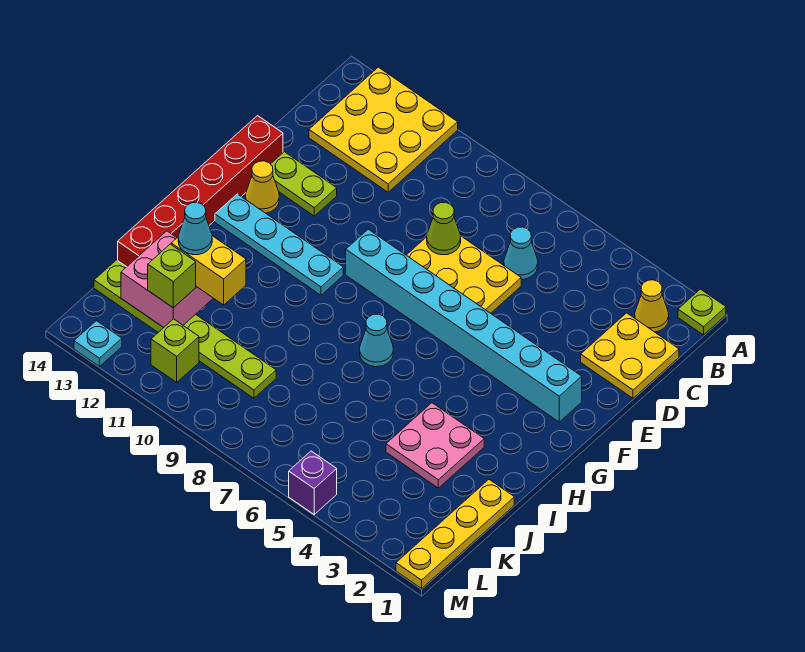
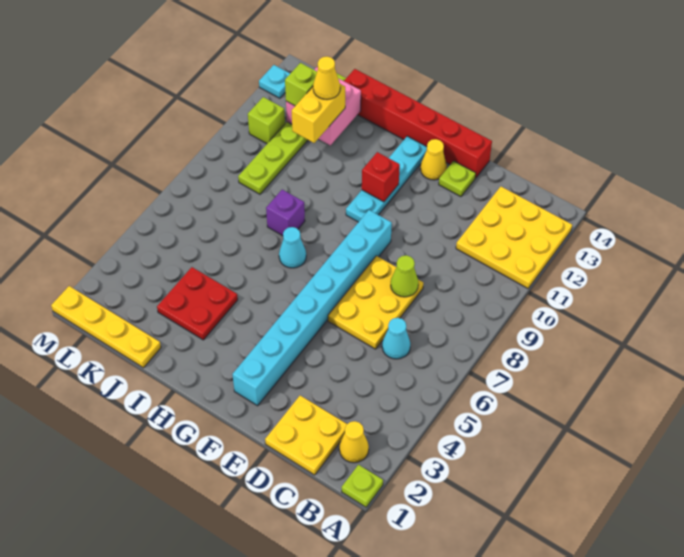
lime 1x2 plate [271,152,337,216] -> lime 1x1 plate [439,161,476,197]
none -> red 1x1 brick [362,152,400,202]
pink 2x2 plate [386,403,484,488] -> red 2x2 plate [157,267,238,340]
cyan 1x1 cone [178,202,212,255] -> yellow 1x1 cone [313,57,340,99]
purple 1x1 brick [289,451,337,514] -> purple 1x1 brick moved to [266,190,305,236]

